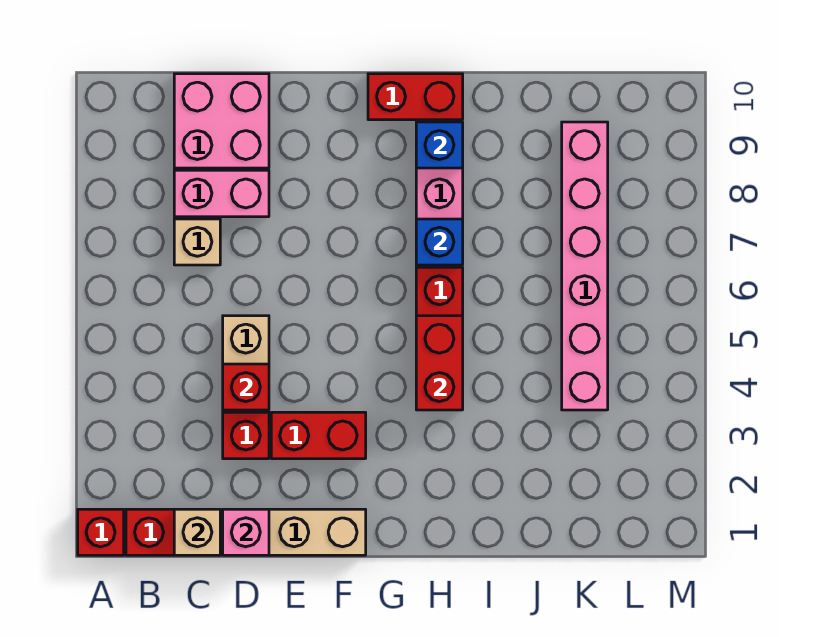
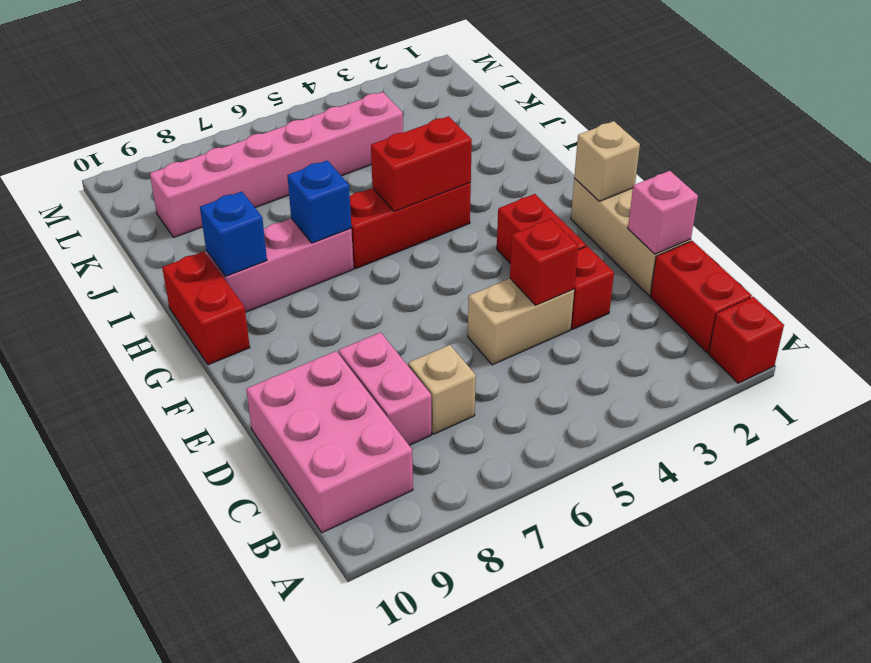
tan 1x1 brick [174,509,220,555] -> tan 1x1 brick moved to [574,121,640,201]
pink 2x2 brick [174,74,269,168] -> pink 2x3 brick [246,351,413,533]

